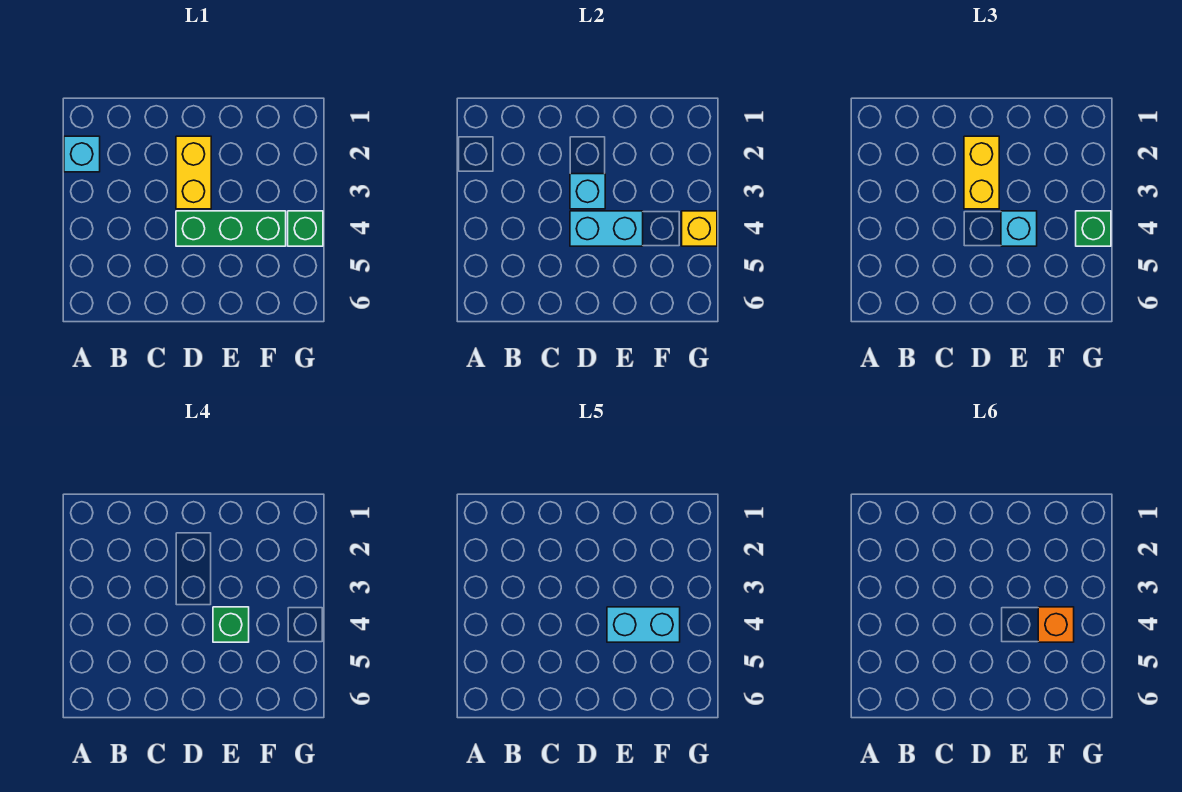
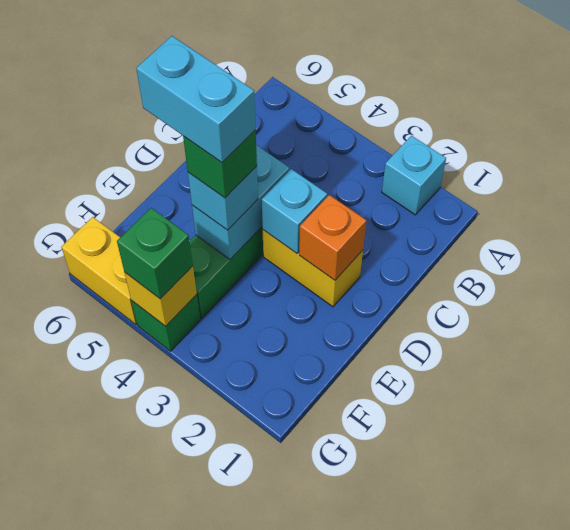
yellow 1x2 brick [964,136,999,209] -> yellow 1x2 brick moved to [61,217,137,324]
cyan 1x2 brick [607,607,680,642] -> cyan 1x2 brick turned to [136,36,256,162]
orange 1x1 brick [1038,607,1074,642] -> orange 1x1 brick moved to [299,195,366,280]

